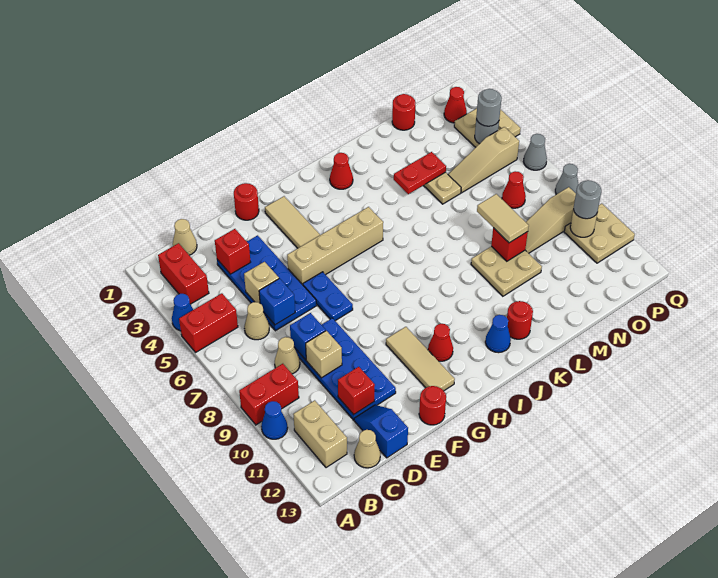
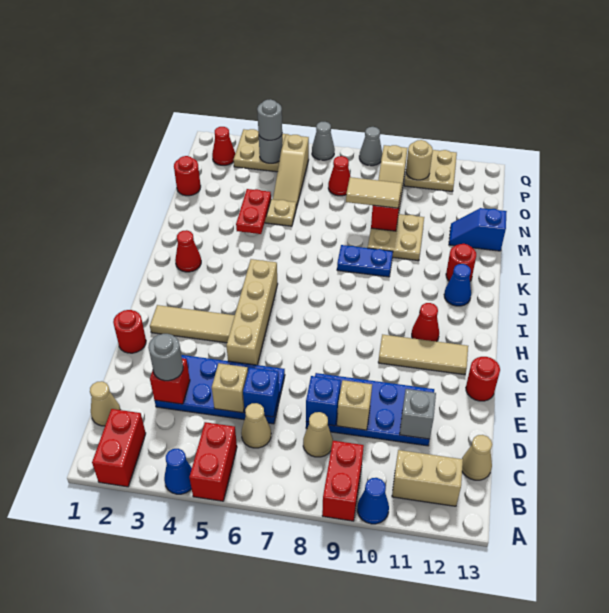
red 1x2 brick [158,243,209,304] -> red 1x2 brick turned to [92,409,146,487]
red 1x1 brick [338,367,375,415] -> grey 1x1 brick [400,389,436,439]
blue 1x2 slope [354,405,408,458] -> blue 1x2 slope moved to [449,208,507,251]
blue 1x2 plate [303,272,353,321] -> blue 1x2 plate moved to [337,245,393,277]
grey 1x1 round brick [573,180,601,219] -> grey 1x1 round brick moved to [148,334,183,381]

